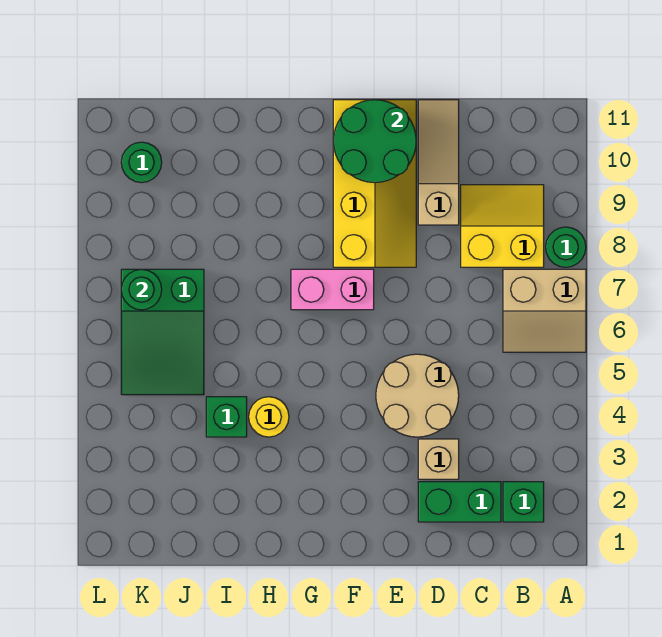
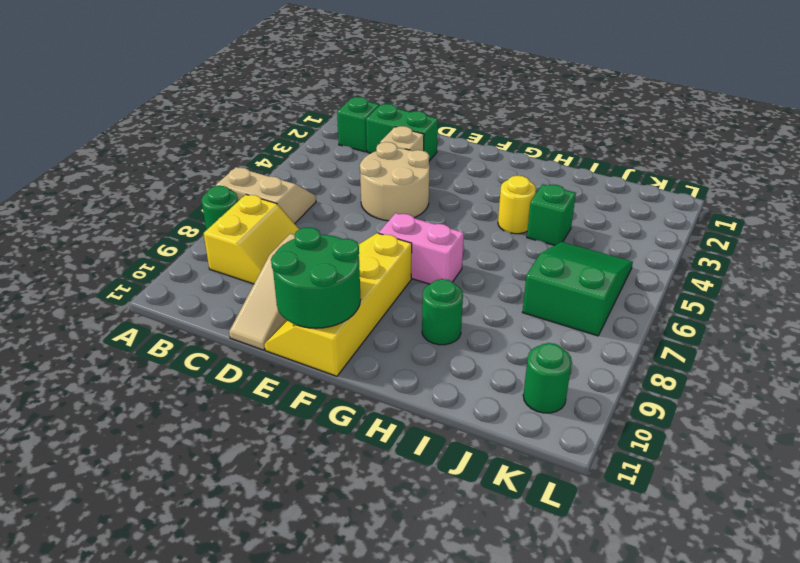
yellow 2x2 slope [461,185,544,267] -> yellow 2x2 slope turned to [204,195,299,284]
green 1x1 round brick [121,269,162,310] -> green 1x1 round brick moved to [422,279,463,345]

